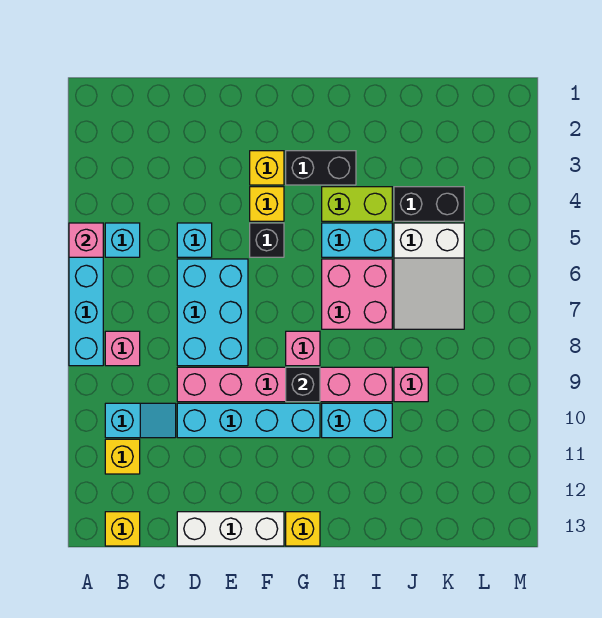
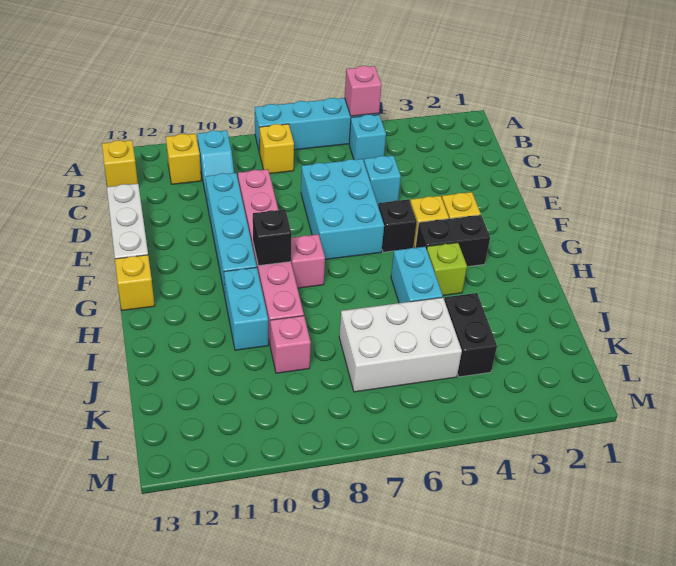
pink 1x1 brick [105,331,140,366] -> yellow 1x1 brick [260,124,294,174]
cyan 2x3 brick [177,259,248,366] -> cyan 2x3 brick turned to [301,159,384,259]
black 1x2 brick [286,151,356,185] -> black 1x2 brick turned to [415,215,490,267]
lime 1x2 brick [322,187,392,221] -> lime 1x1 brick [427,243,467,295]
pink 2x2 brick [322,259,392,329] -> none
white 2x3 slope [394,223,464,329] -> white 2x3 brick [339,297,462,392]

